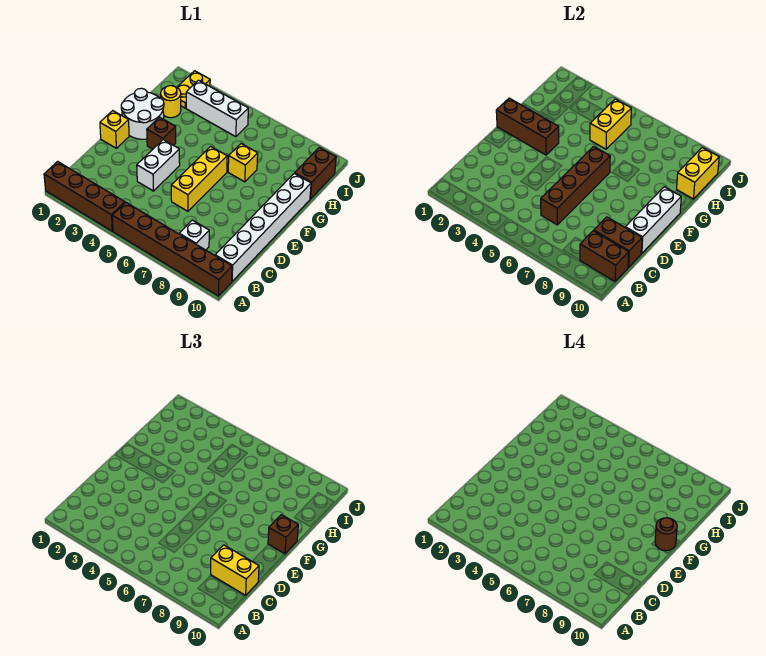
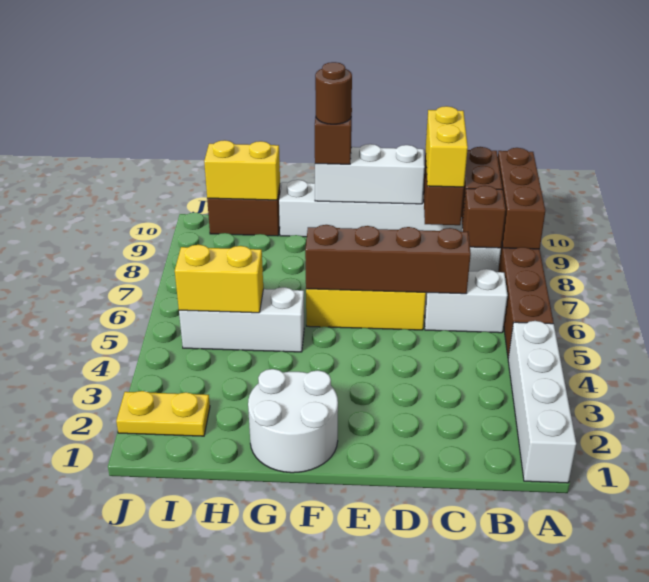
brown 1x4 brick [44,162,125,231] -> white 1x4 brick [508,321,576,483]
white 1x2 brick [137,140,180,191] -> white 1x2 brick moved to [424,269,507,333]
yellow 1x1 brick [100,111,129,148] -> none
brown 1x3 brick [496,98,559,155] -> brown 1x3 brick moved to [498,148,545,249]
brown 1x1 brick [147,117,176,149] -> brown 1x1 brick moved to [462,186,506,248]
yellow 1x1 brick [228,144,258,182] -> none
yellow 1x1 round brick [161,86,181,118] -> none
white 1x3 brick [186,80,248,137] -> white 1x3 brick turned to [179,287,304,352]

